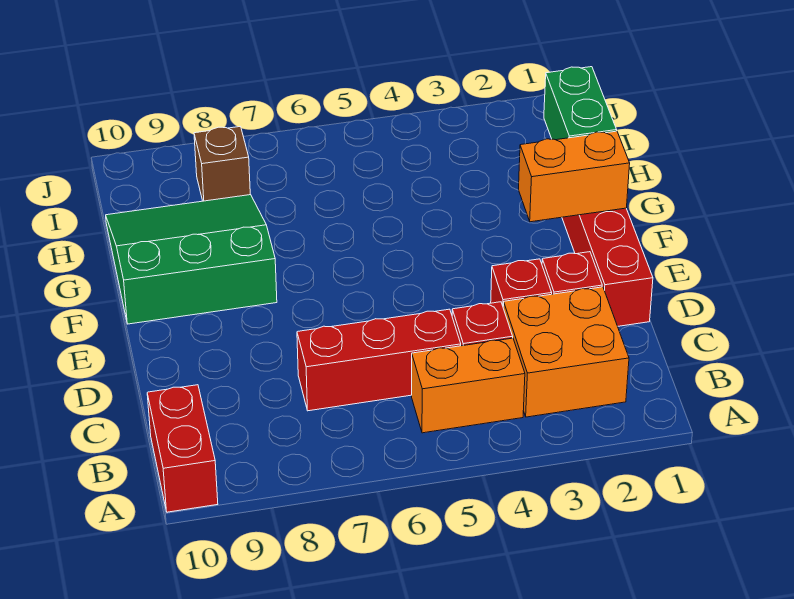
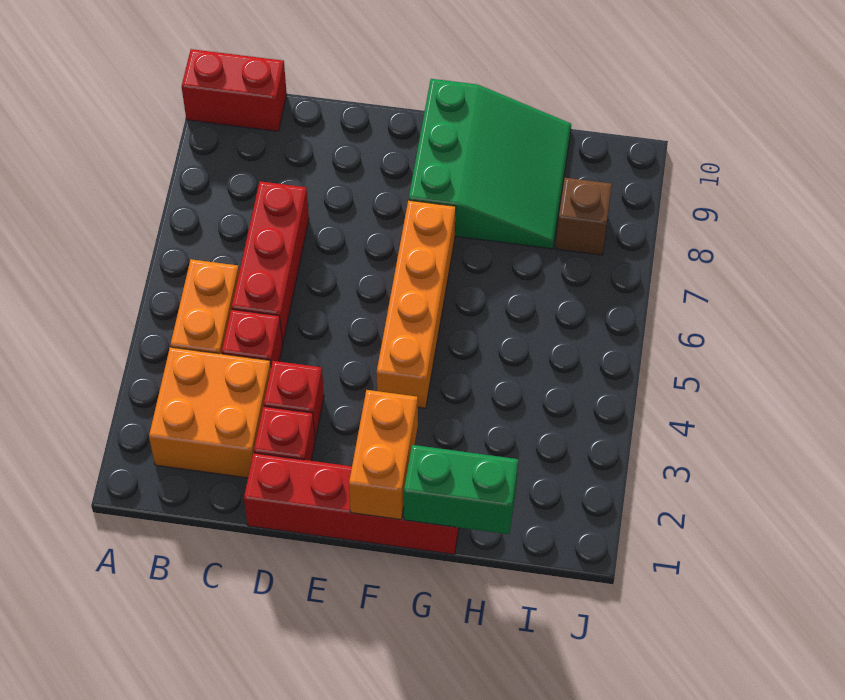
none -> orange 1x4 brick [377,200,456,408]

